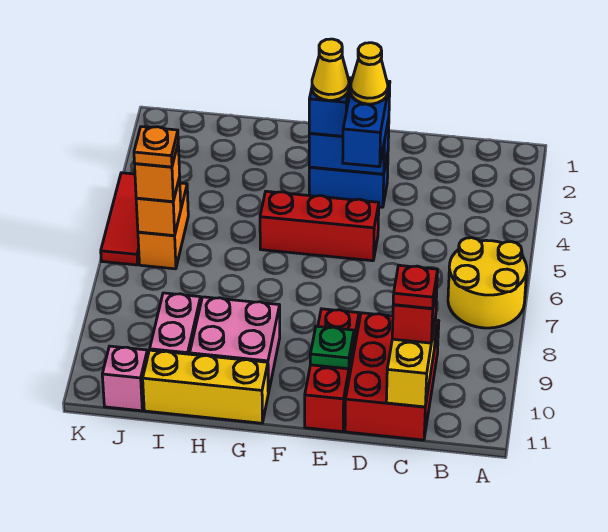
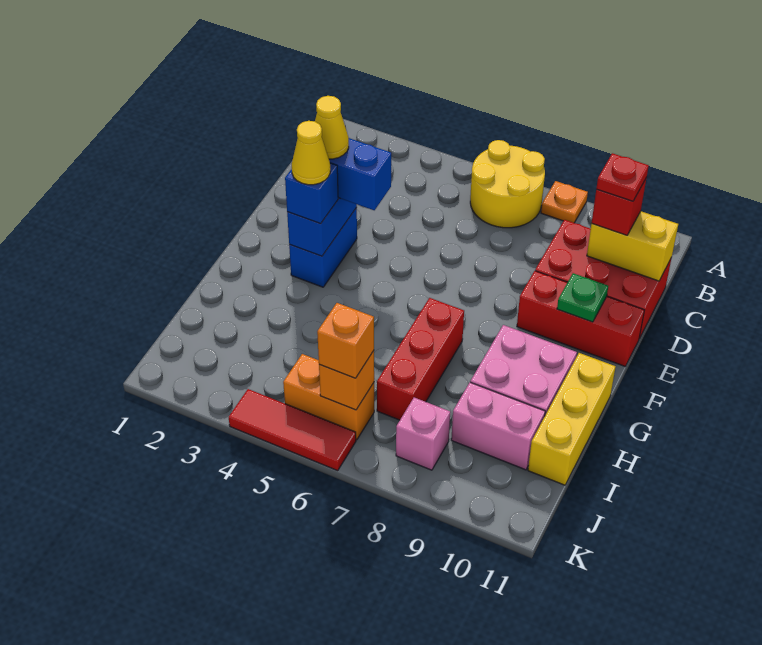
red 1x3 brick [260,191,379,261] -> red 1x3 brick moved to [377,298,464,420]
orange 1x1 plate [134,127,178,167] -> orange 1x1 plate moved to [541,181,588,223]
pink 1x1 brick [102,346,148,411] -> pink 1x1 brick moved to [396,398,450,470]

